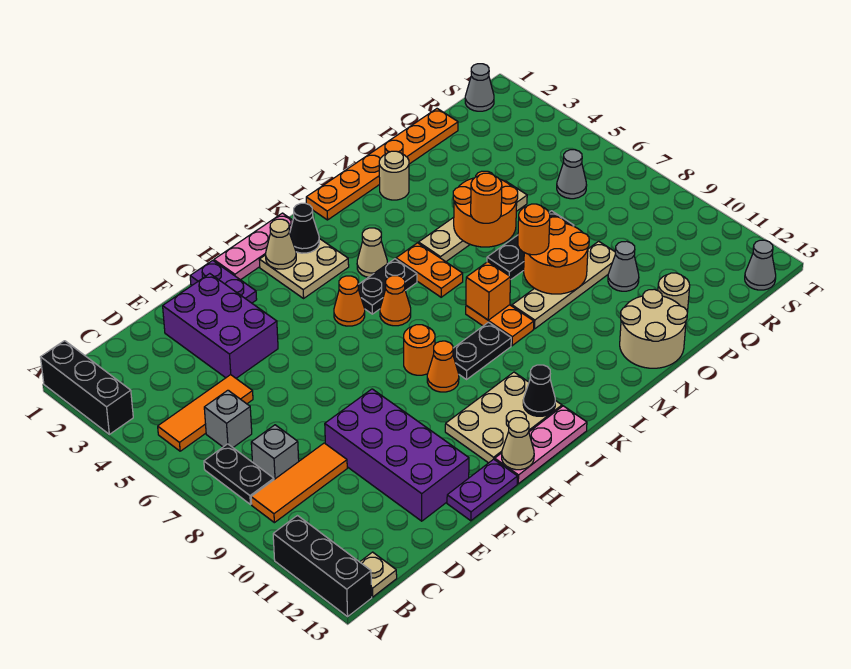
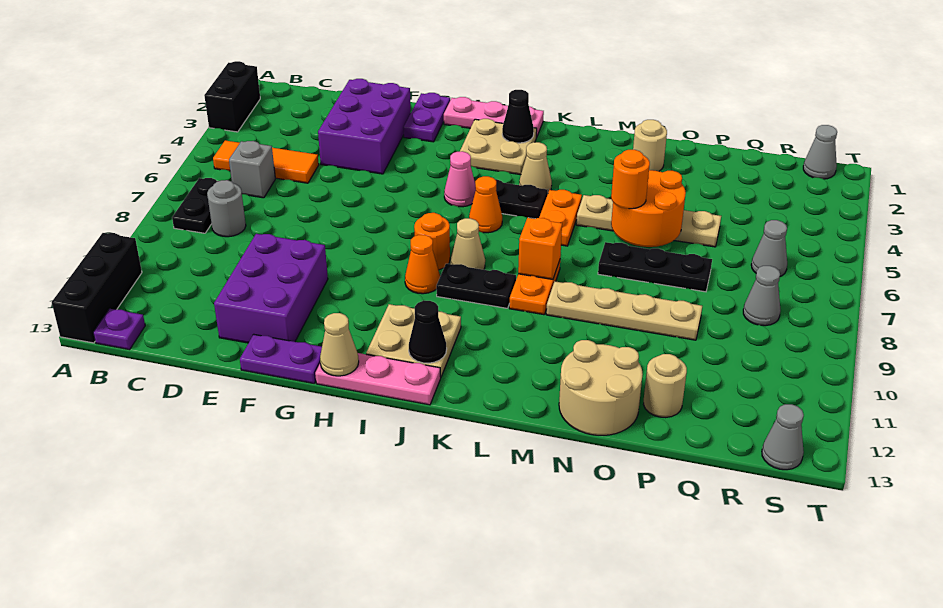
black 1x3 brick [41,341,133,434] -> black 1x2 brick [204,61,260,132]
orange 1x3 tile [251,443,347,523] -> none
tan 1x1 plate [360,552,397,597] -> purple 1x1 plate [93,309,145,350]
grey 1x1 brick [251,425,299,479] -> grey 1x1 round brick [207,180,246,237]
purple 2x4 brick [325,389,469,521] -> purple 2x3 brick [214,234,328,343]
tan 2x3 plate [445,372,562,463] -> tan 2x2 plate [366,304,461,377]
tan 1x1 cone [266,219,296,269] -> tan 1x1 cone moved to [450,218,485,270]
orange 1x1 cone [334,276,365,326] -> pink 1x1 cone [444,151,476,207]
orange 1x6 plate [306,109,458,220] -> none
orange 2x2 round brick [524,217,589,294] -> none
orange 1x1 round brick [518,204,550,255] -> none
grey 1x1 cone [608,241,639,291] -> grey 1x1 cone moved to [743,266,781,326]

